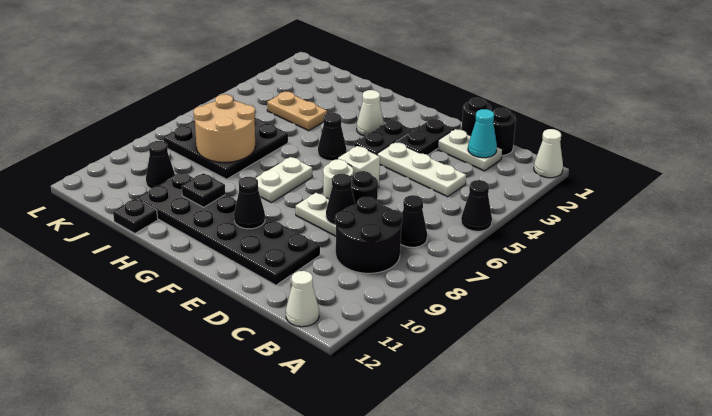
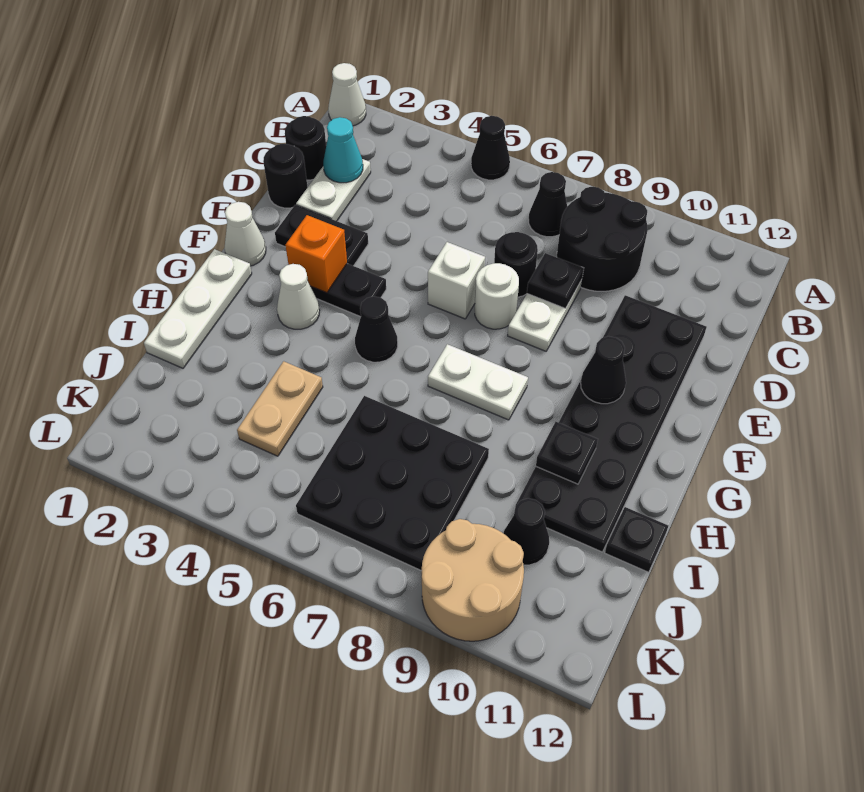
white 1x1 cone [286,271,319,327] -> white 1x1 cone moved to [224,202,266,266]
white 1x3 plate [377,142,466,197] -> white 1x3 plate moved to [144,249,252,368]
black 1x1 cone [326,174,355,225] -> black 1x1 plate [527,253,584,308]
none -> orange 1x1 brick [286,215,347,293]
tan 2x2 round brick [194,94,255,162] -> tan 2x2 round brick moved to [422,519,524,641]

